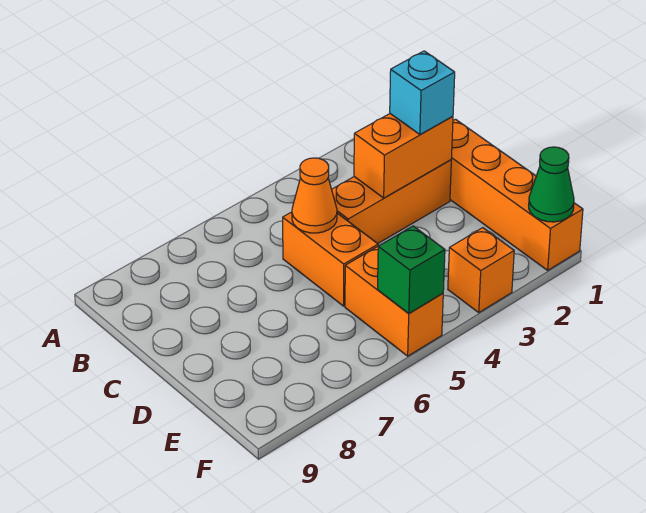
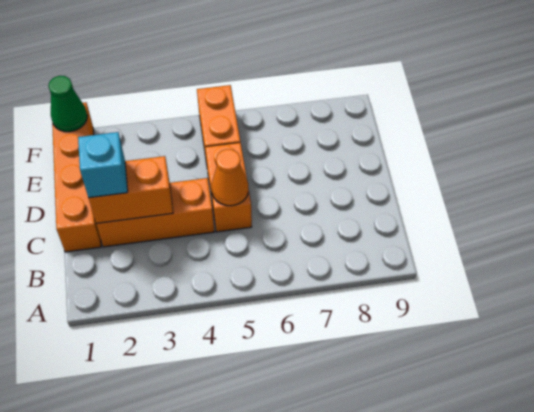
orange 1x1 brick [448,228,514,312] -> none
green 1x1 brick [378,226,445,313] -> none

